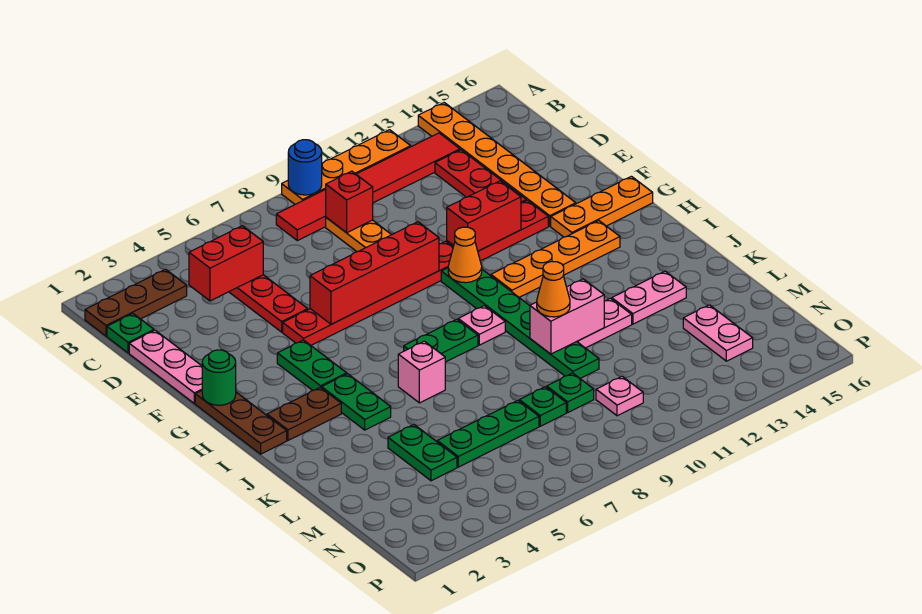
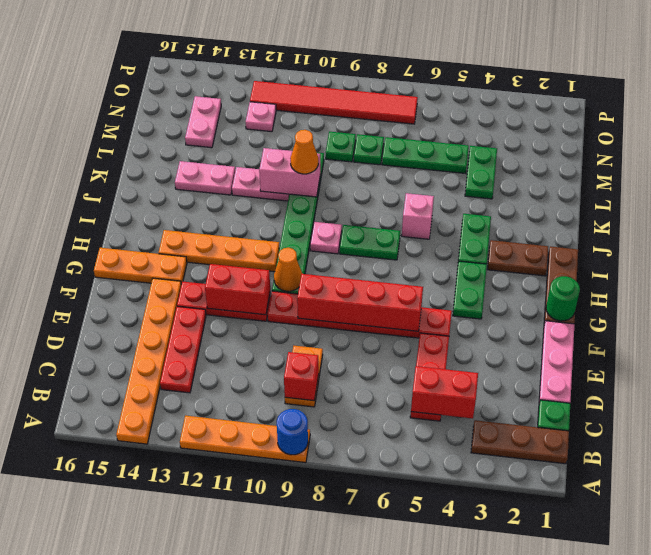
red 1x6 tile [276,133,460,241] -> red 1x6 tile moved to [250,81,418,124]
pink 1x1 plate [596,376,643,416] -> pink 1x1 plate moved to [246,102,276,132]

